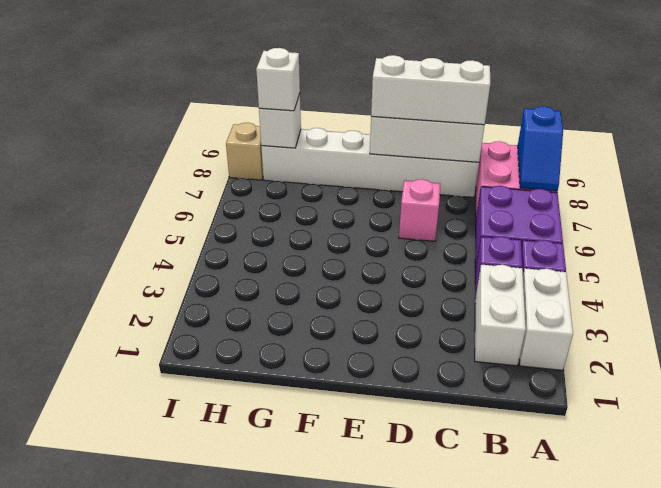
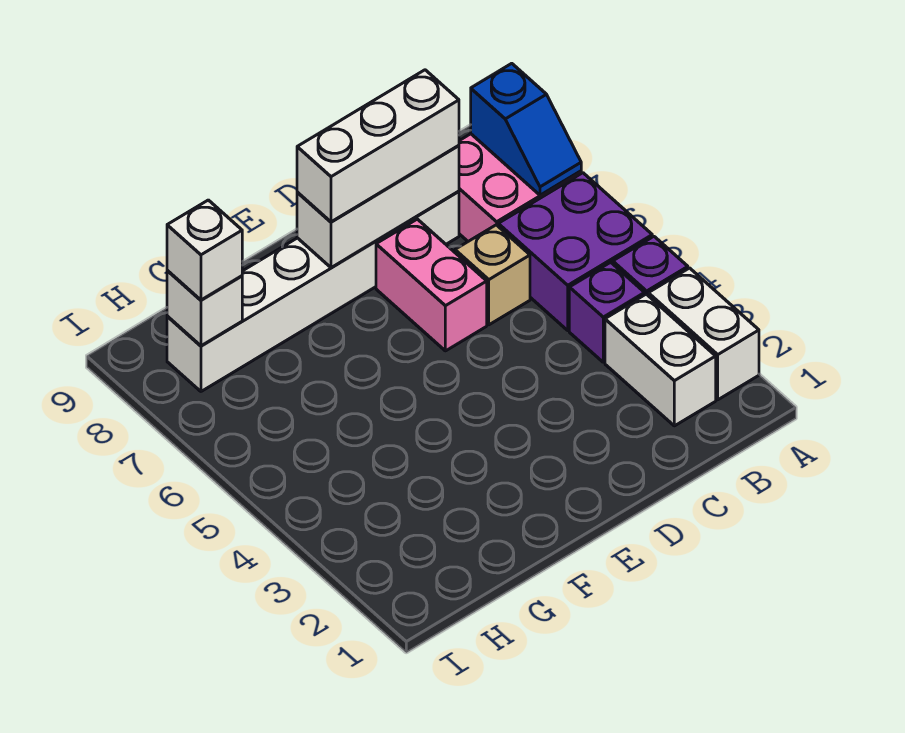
pink 1x1 brick [399,179,440,241] -> pink 1x2 brick [376,219,487,351]
tan 1x1 brick [226,123,263,180] -> tan 1x1 brick moved to [455,225,530,325]

